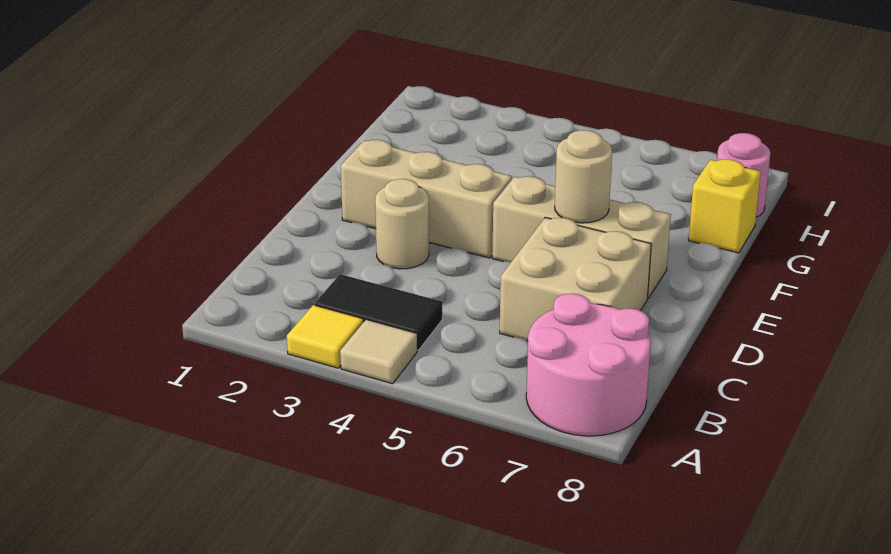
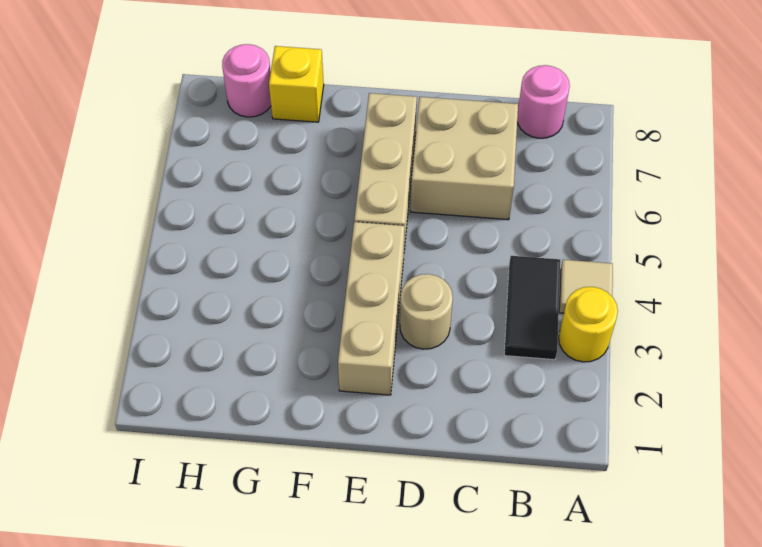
yellow 1x1 tile [287,305,364,368] -> yellow 1x1 round brick [559,287,618,362]
pink 2x2 round brick [526,293,651,436] -> pink 1x1 round brick [517,65,570,138]
tan 1x1 round brick [555,130,612,223] -> none

